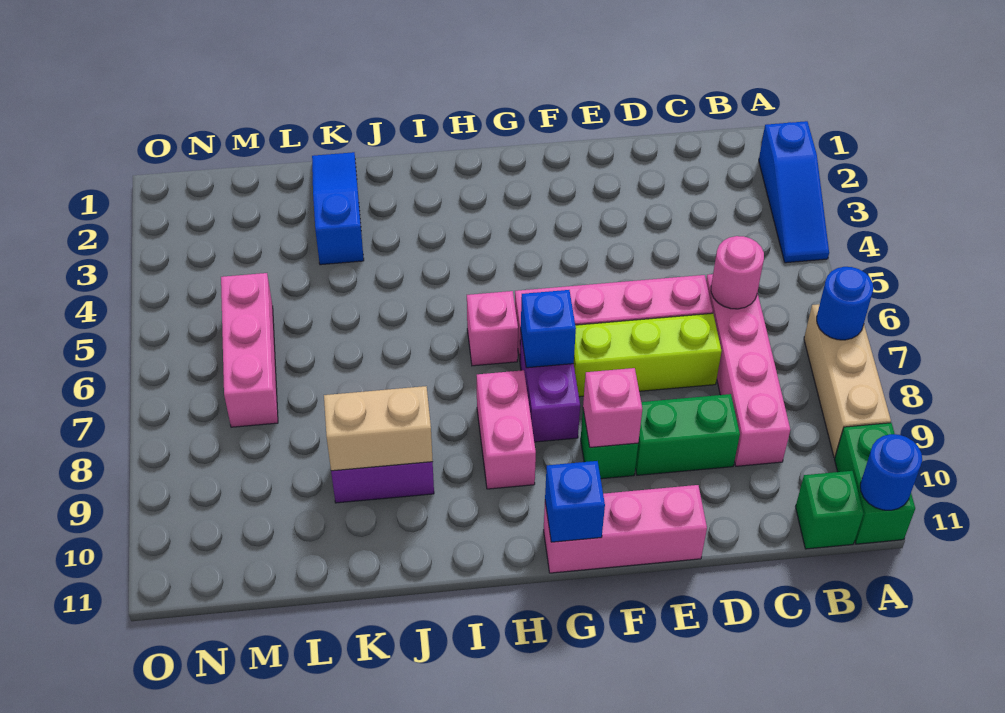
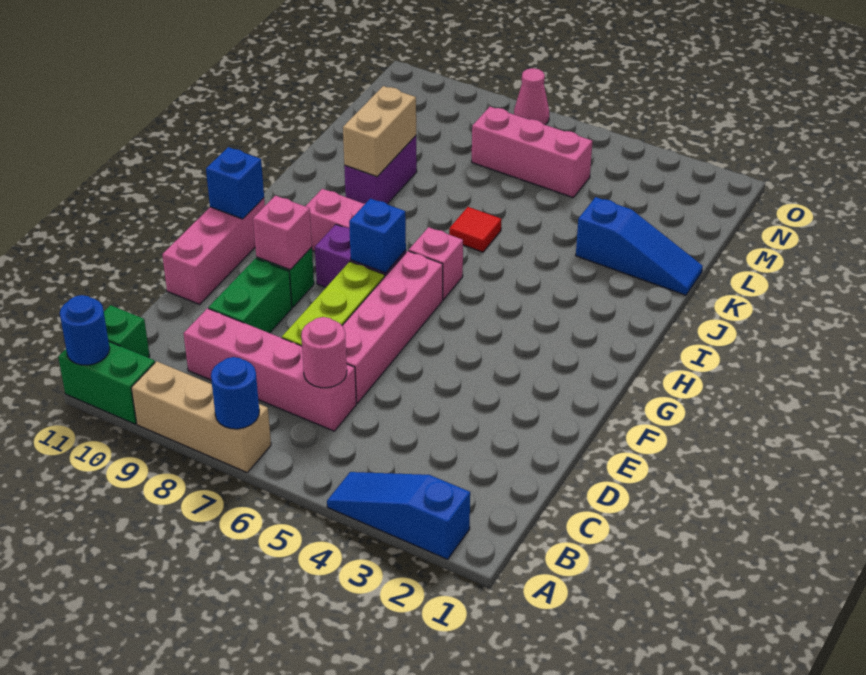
none -> red 1x1 tile [449,207,501,252]
none -> pink 1x1 cone [514,68,549,125]

